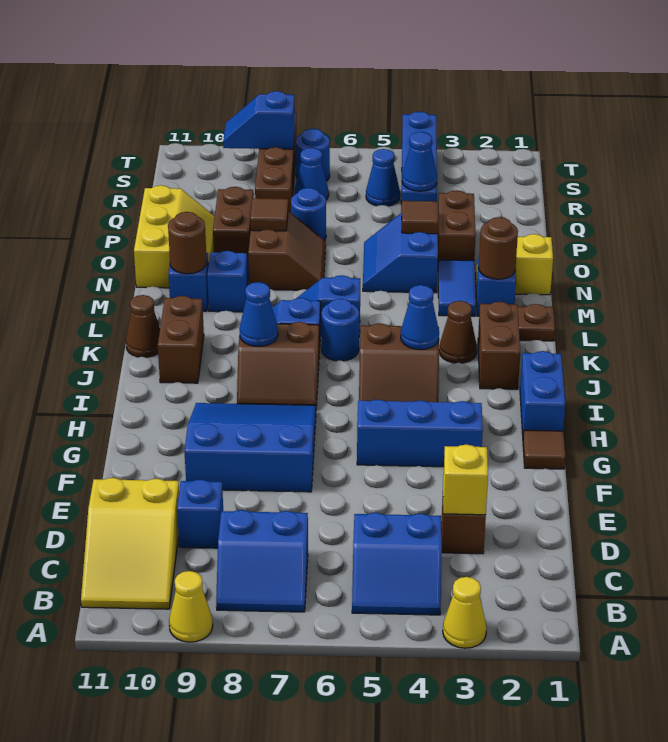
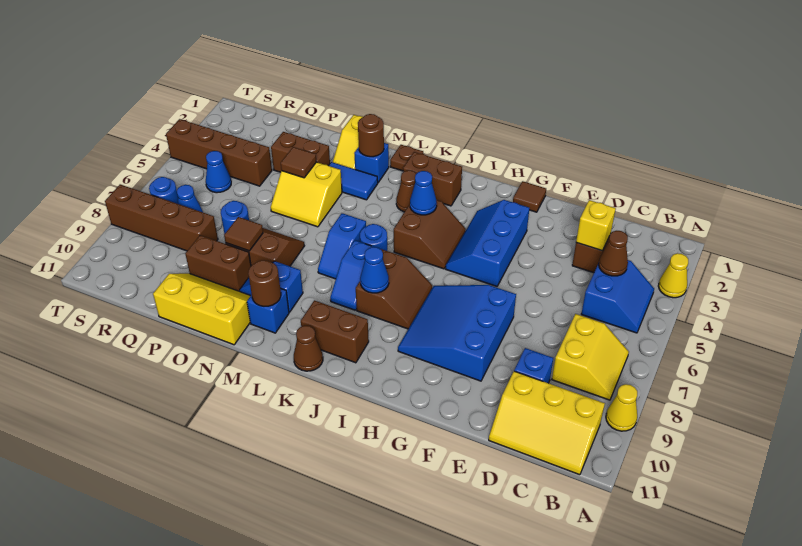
blue 2x2 slope [216,510,308,612] -> yellow 2x2 slope [552,314,629,400]
yellow 2x3 slope [81,478,179,609] -> yellow 2x3 slope turned to [489,371,605,475]
none -> brown 1x1 cone [599,231,628,276]
blue 1x2 brick [520,351,565,435] -> none
blue 2x2 slope [363,213,438,293] -> yellow 2x2 slope [271,162,342,227]
blue 1x4 brick [401,112,437,213] -> brown 1x4 brick [166,119,272,186]
blue 1x1 cone [402,132,437,191] -> none
blue 1x2 slope [223,91,295,149] -> none

